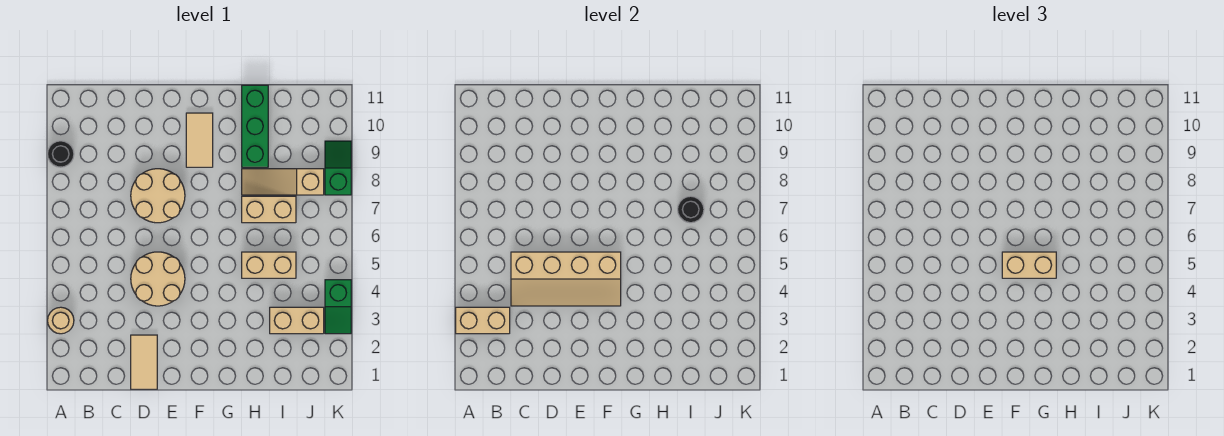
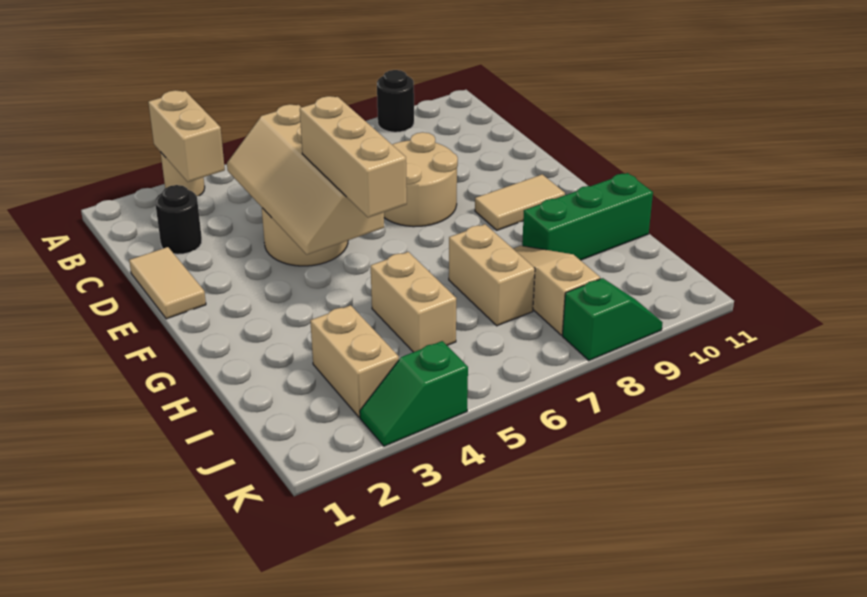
tan 1x2 tile [131,335,157,389] -> tan 1x2 tile turned to [129,247,206,319]
tan 1x2 brick [1002,252,1056,278] -> tan 1x3 brick [300,96,407,218]
black 1x1 round brick [678,196,704,223] -> black 1x1 round brick moved to [155,185,202,254]

